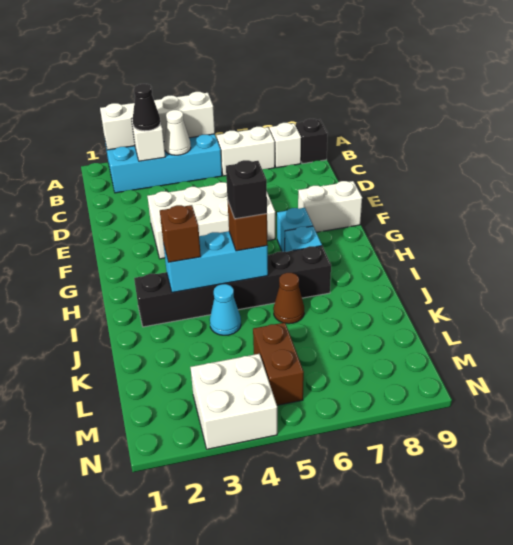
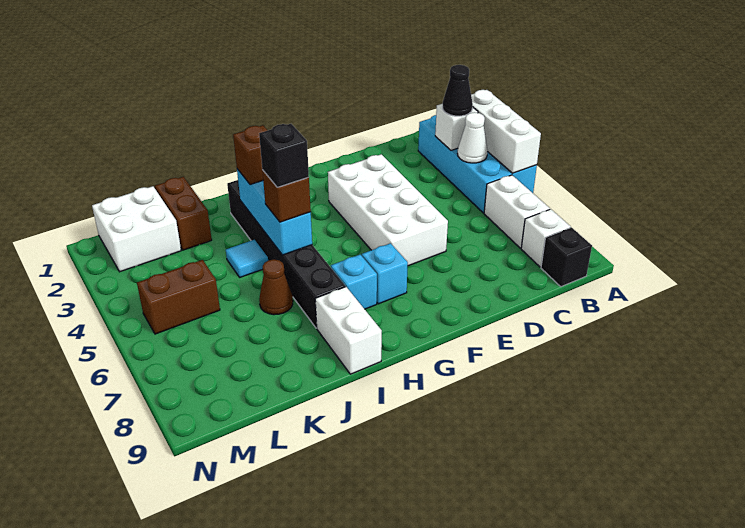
white 1x4 brick [100,92,215,150] -> white 1x3 brick [471,90,541,173]
white 1x2 brick [298,181,362,232] -> white 1x2 brick moved to [315,287,382,374]
cyan 1x1 cone [210,284,241,335] -> cyan 1x1 tile [226,240,268,277]
none -> brown 1x2 brick [155,177,212,250]
white 2x2 brick [190,354,277,449] -> white 2x2 brick moved to [92,186,181,272]

